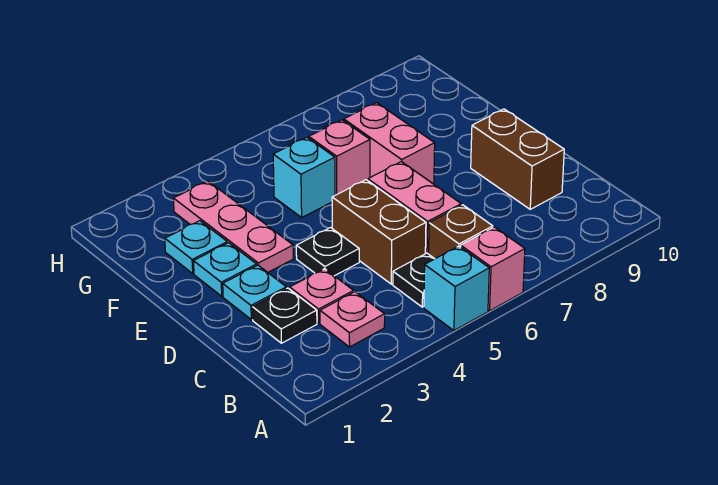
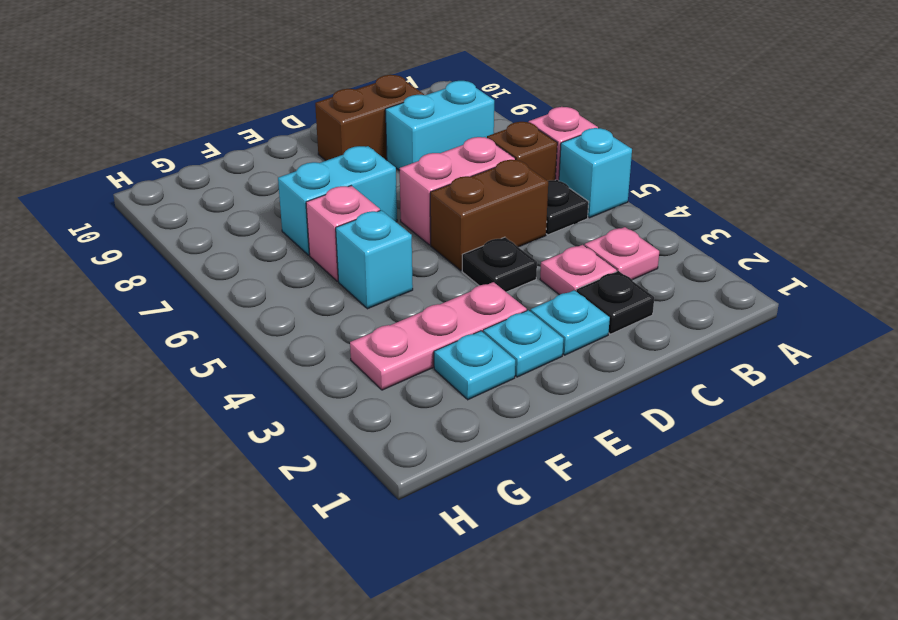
none -> cyan 1x2 brick [385,81,494,171]
pink 1x2 brick [344,103,435,184] -> cyan 1x2 brick [278,146,397,255]

